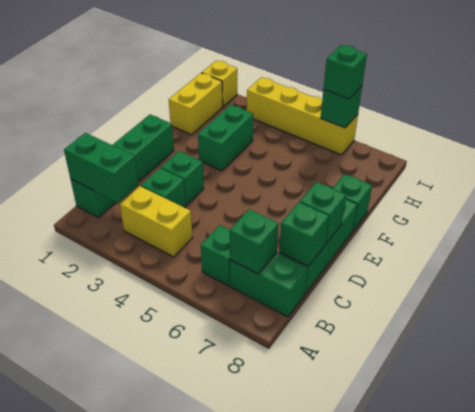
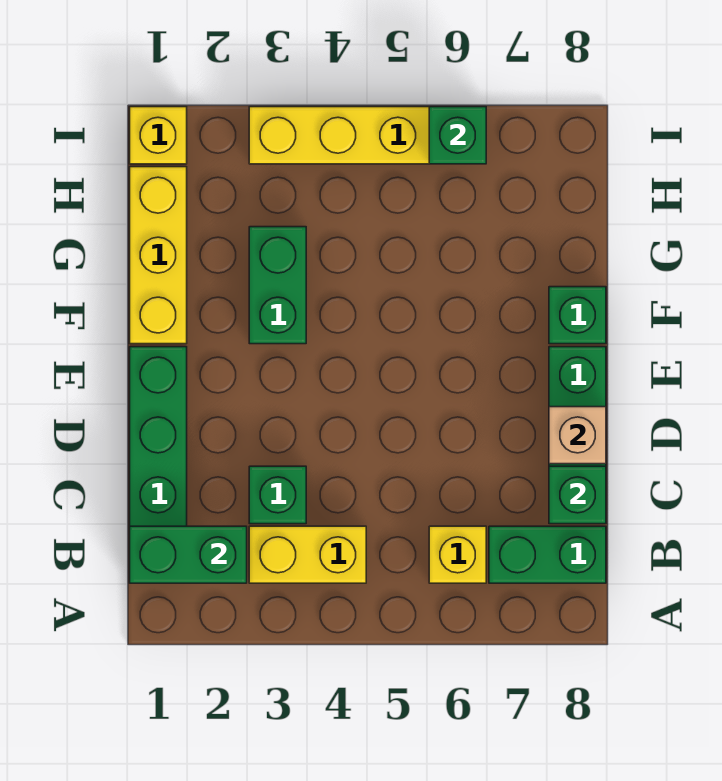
green 1x1 brick [201,225,230,286] -> yellow 1x1 brick [429,526,486,583]
green 1x1 brick [229,209,279,274] -> none
green 1x1 brick [161,151,204,205] -> none
green 1x1 brick [300,182,346,243] -> tan 1x1 brick [549,407,606,464]
yellow 1x2 brick [169,73,223,135] -> yellow 1x3 brick [130,167,187,344]
green 1x1 brick [324,45,367,99] -> none

